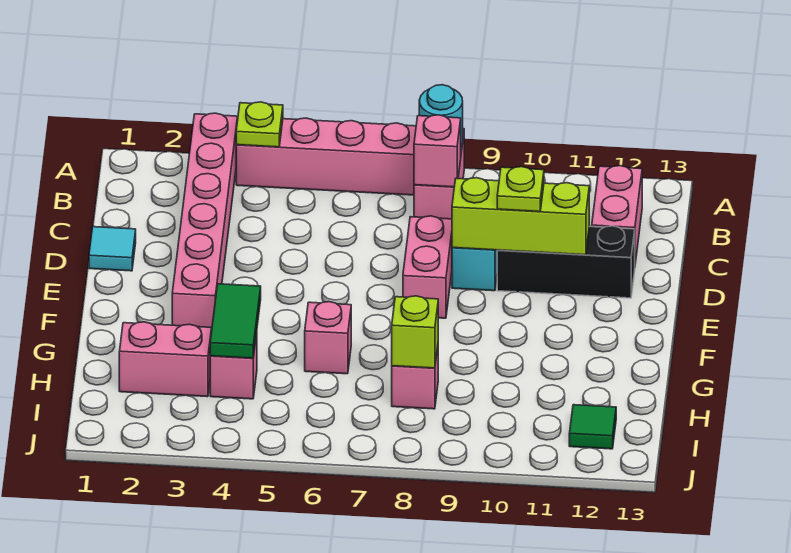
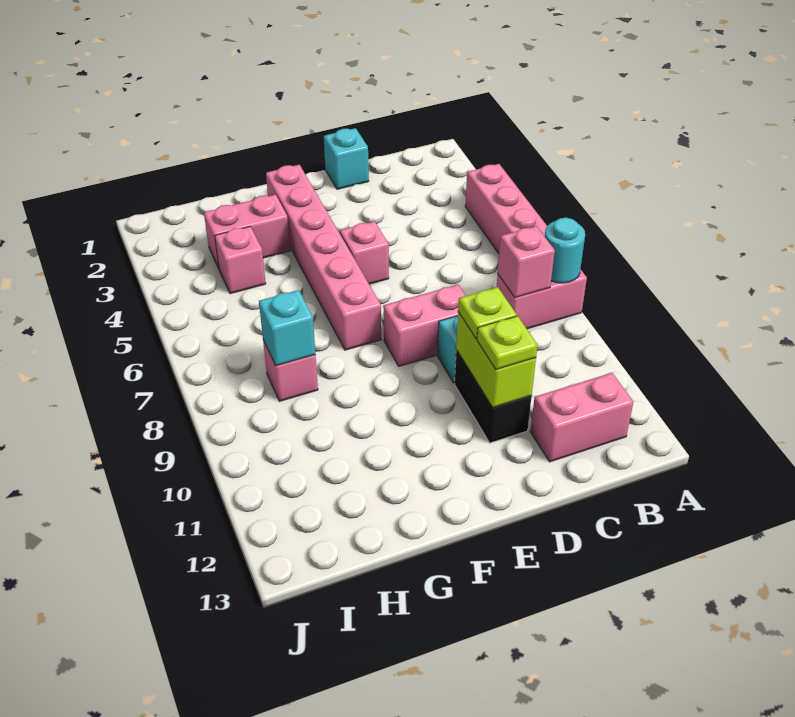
pink 1x6 brick [172,113,238,328] -> pink 1x6 brick turned to [266,165,381,350]
lime 1x1 plate [236,102,283,147] -> lime 1x1 plate moved to [477,316,538,370]
cyan 1x1 tile [89,227,136,271] -> cyan 1x1 brick [324,128,369,189]
lime 1x3 brick [452,178,589,255] -> lime 1x2 brick [456,312,536,407]
black 1x3 brick [497,226,635,298] -> black 1x2 brick [455,350,532,443]
green 1x2 tile [210,284,261,358] -> none
pink 1x1 brick [305,302,351,374] -> pink 1x1 brick moved to [340,221,389,284]
pink 1x2 brick [119,322,212,397] -> pink 1x2 brick turned to [204,195,290,268]
lime 1x1 brick [392,296,438,368] -> cyan 1x1 brick [259,290,315,366]
green 1x1 tile [569,405,616,449] -> none

